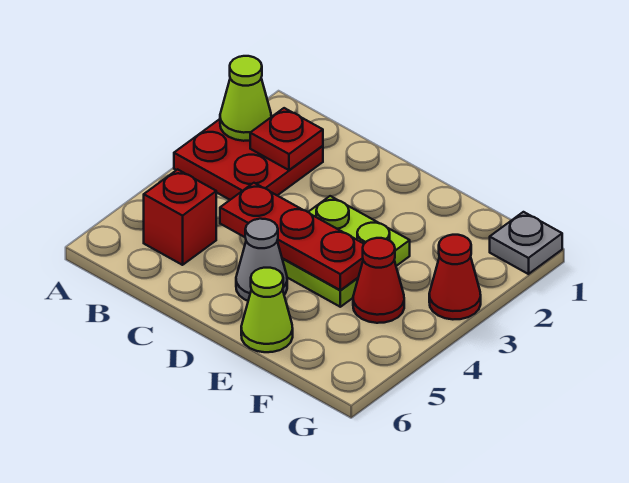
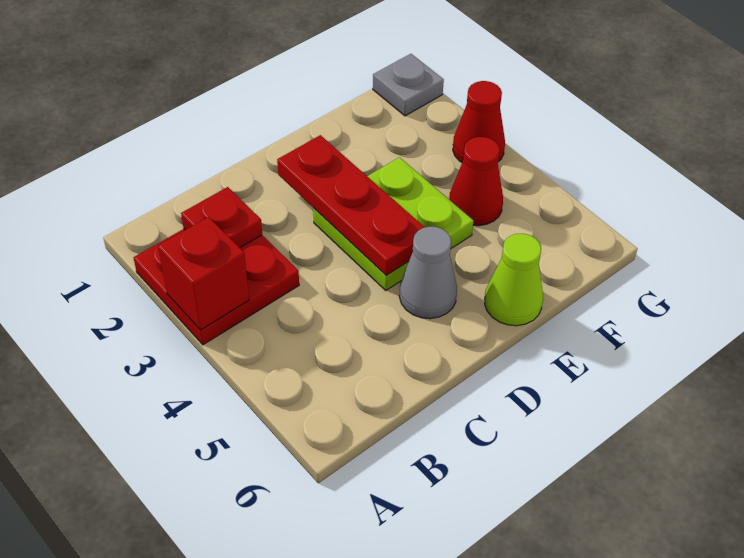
lime 1x1 cone [220,56,271,141] -> none
red 1x1 brick [144,169,216,265] -> red 1x1 brick moved to [158,217,249,330]
red 1x3 plate [220,183,364,290] -> red 1x3 plate turned to [277,135,425,276]

